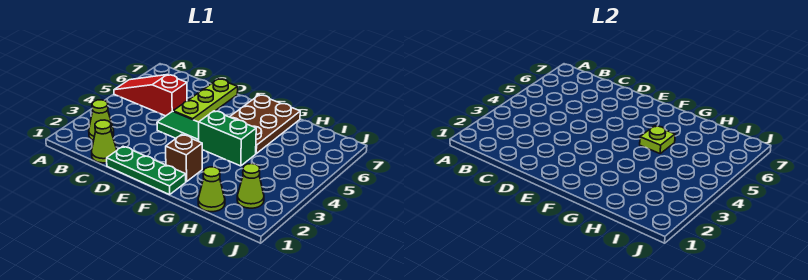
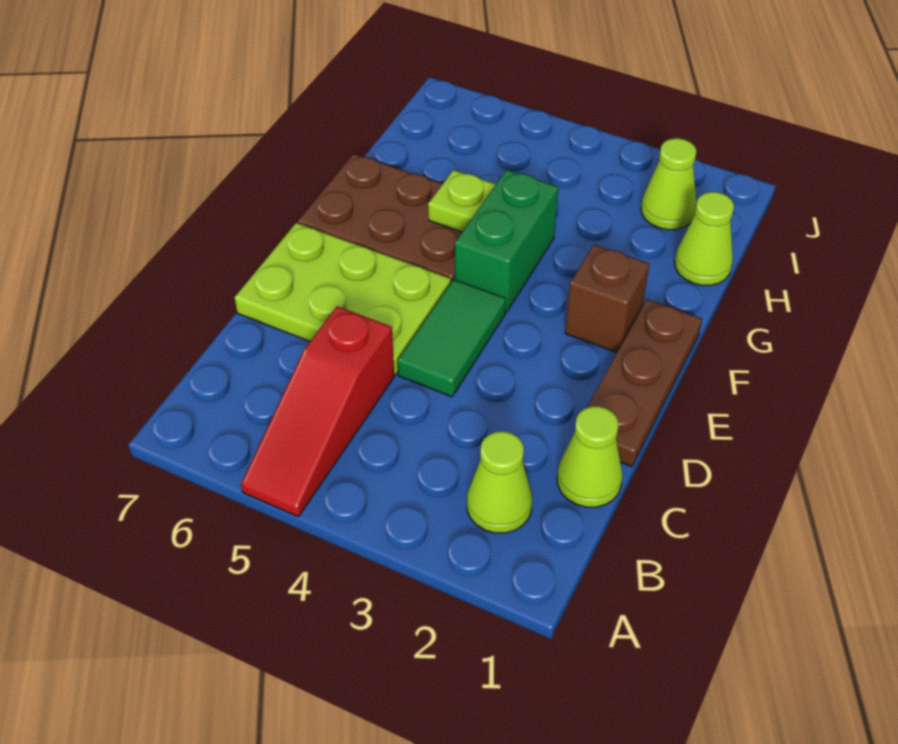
green 1x3 plate [107,146,186,195] -> brown 1x3 plate [587,299,702,467]
lime 1x3 plate [173,79,238,122] -> lime 2x3 plate [235,223,451,375]

